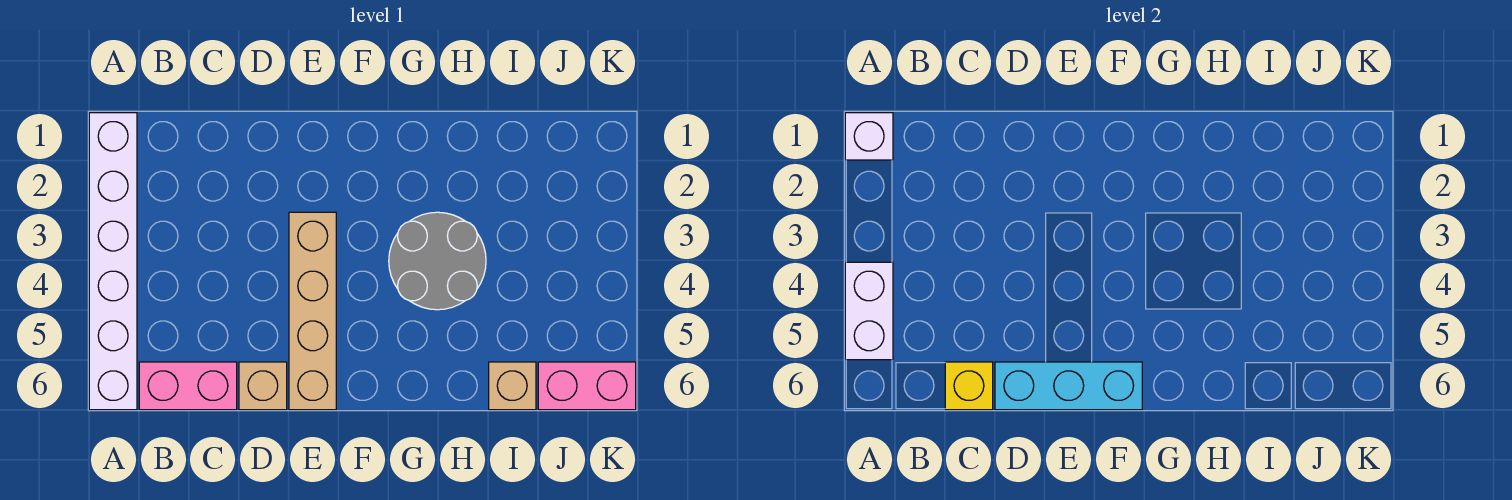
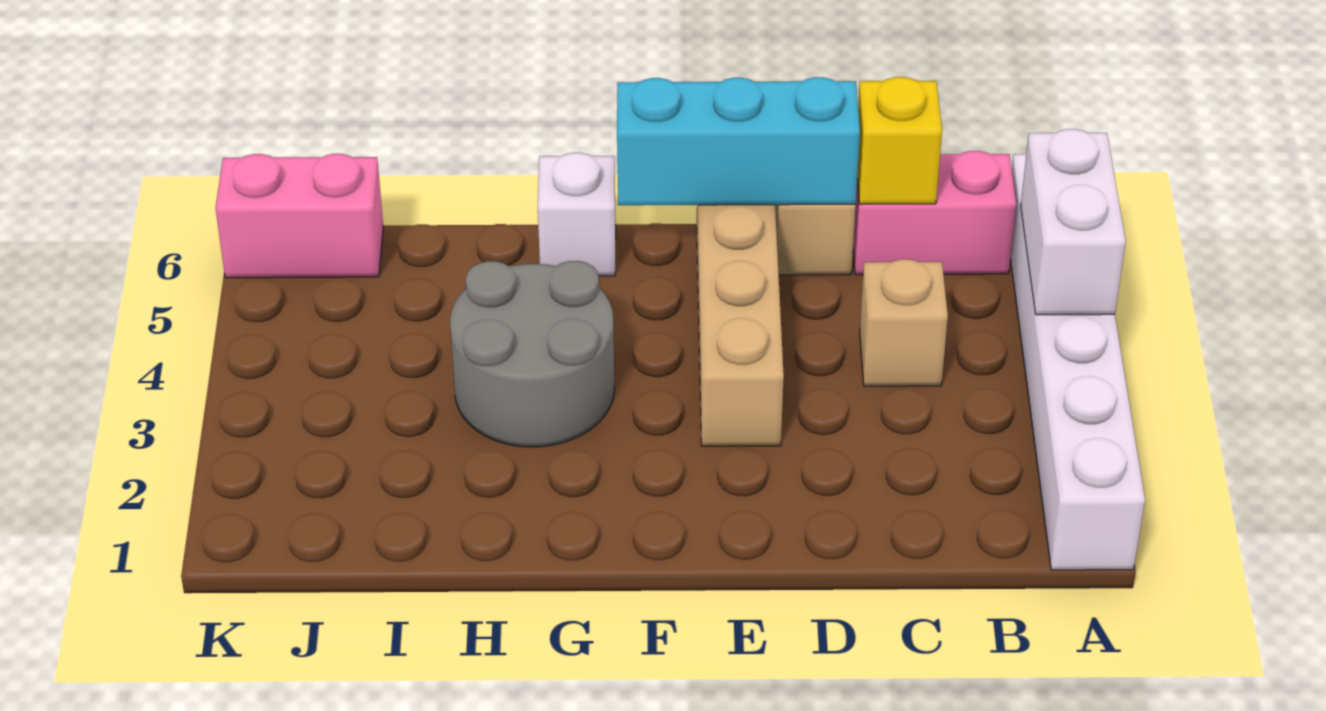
white 1x1 brick [845,113,893,160] -> white 1x1 brick moved to [538,153,616,276]
tan 1x1 brick [489,362,536,410] -> tan 1x1 brick moved to [860,259,948,386]

